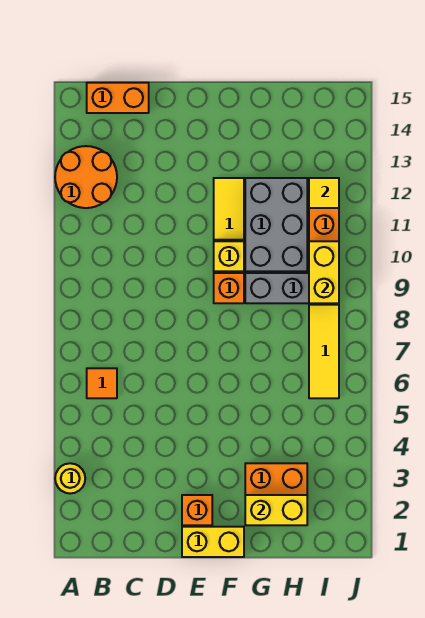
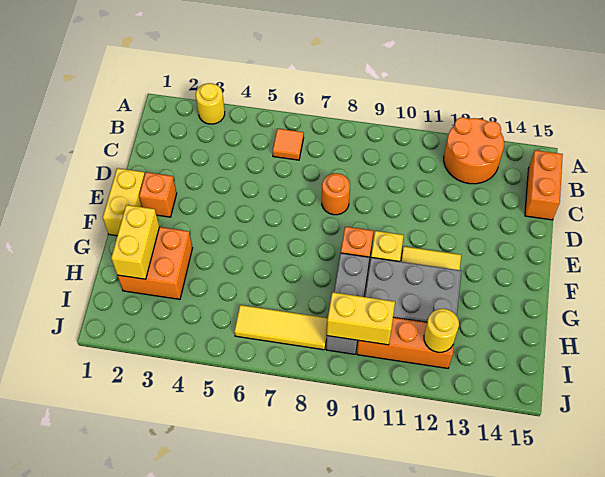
none -> orange 1x1 round brick [322,173,350,215]
yellow 1x1 tile [309,178,339,208] -> yellow 1x1 round brick [424,309,459,352]

